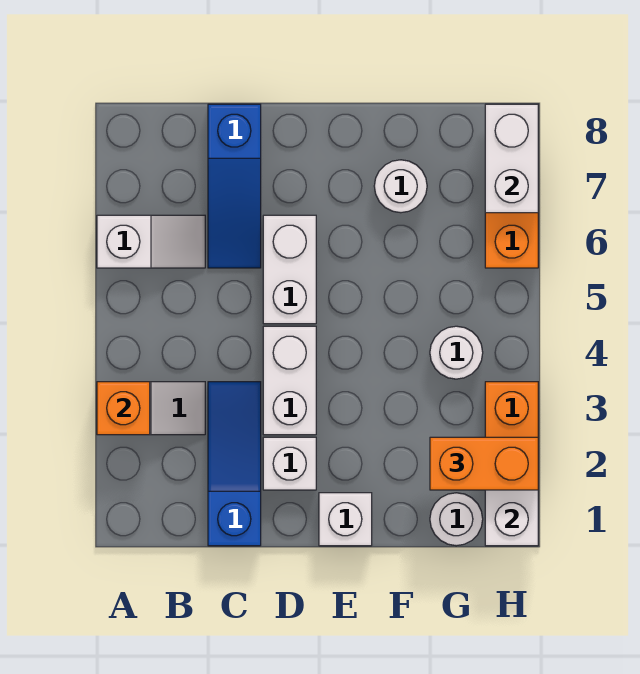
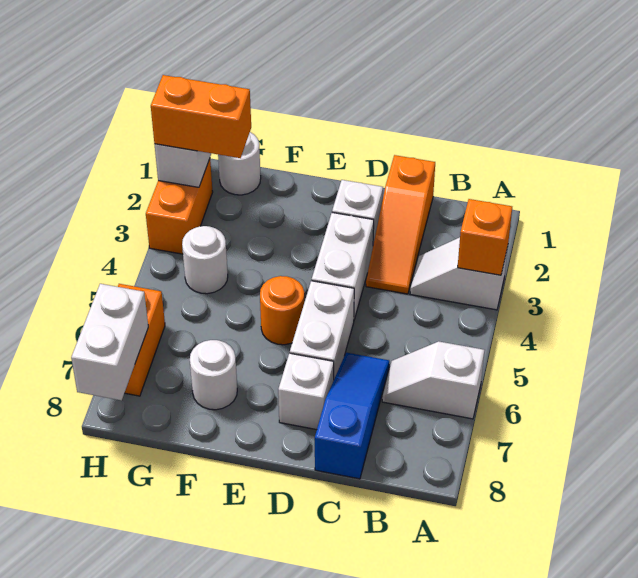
blue 1x3 slope [208,382,261,546] -> orange 1x3 slope [366,155,435,294]
white 1x1 brick [319,493,372,546] -> white 1x1 brick moved to [278,353,334,430]
none -> orange 1x1 round brick [260,276,304,345]

